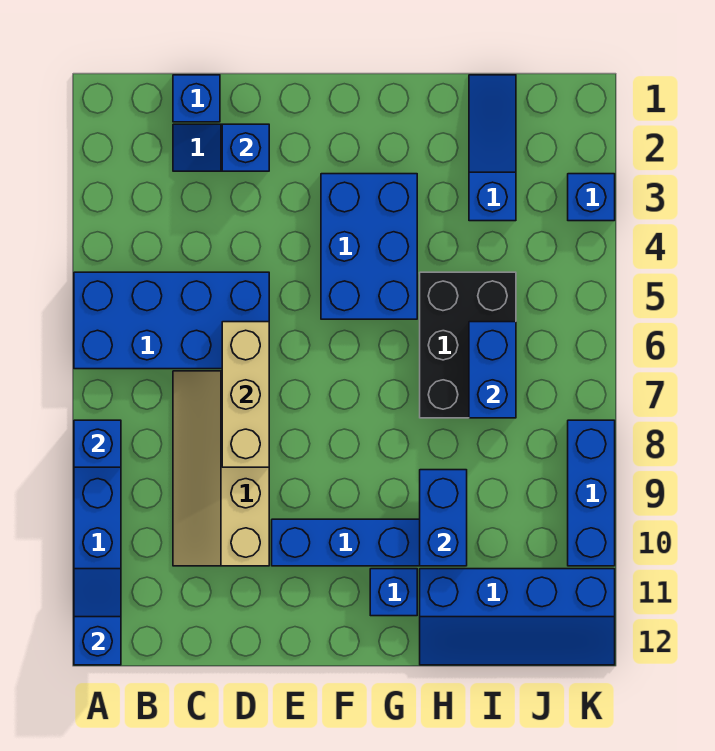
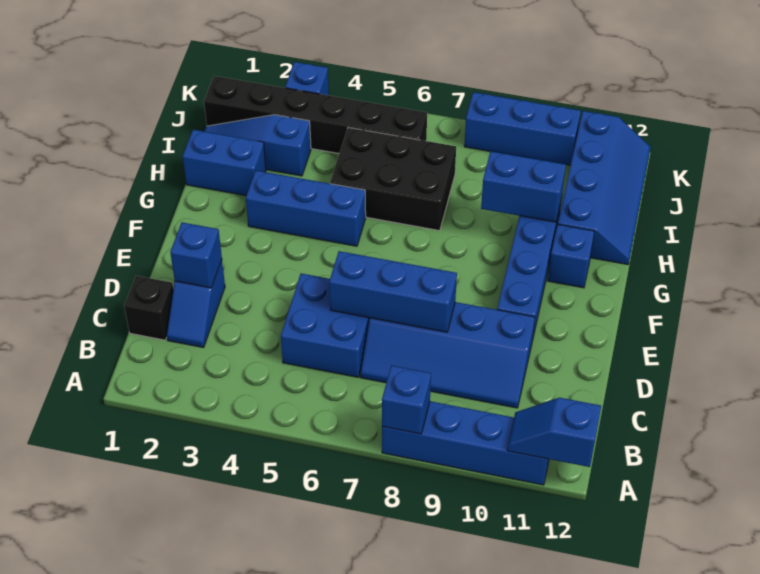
blue 2x4 brick [74,272,269,369] -> blue 2x2 brick [281,273,370,377]
blue 1x1 brick [173,75,220,122] -> black 1x1 brick [124,276,173,340]
tan 2x4 slope [173,371,269,566] -> blue 2x4 slope [361,302,535,408]
tan 1x3 brick [222,322,269,467] -> blue 1x3 brick [329,251,457,332]
blue 2x3 brick [321,174,417,319] -> blue 1x3 brick [246,171,366,246]
blue 1x2 brick [469,322,516,418] -> blue 1x2 brick moved to [183,130,266,196]
none -> black 1x6 brick [204,76,427,153]

